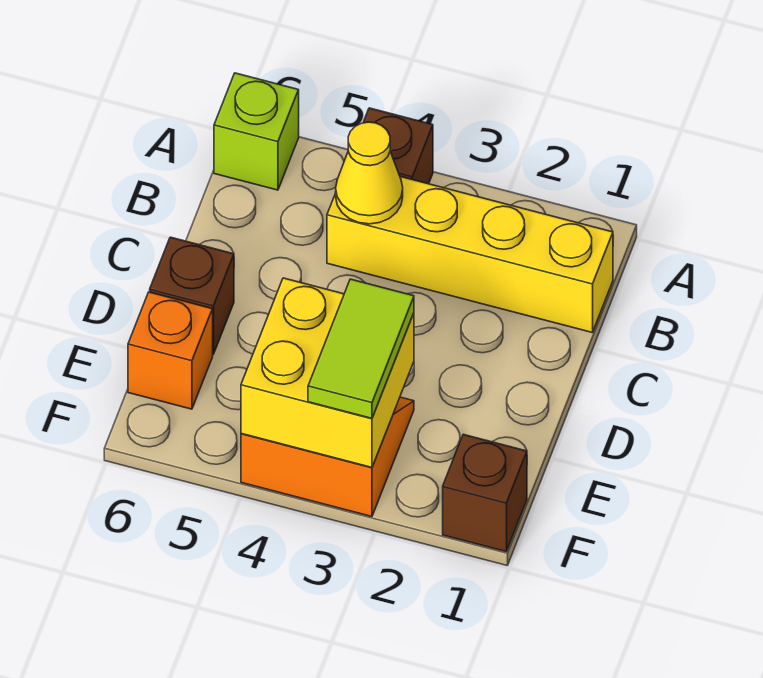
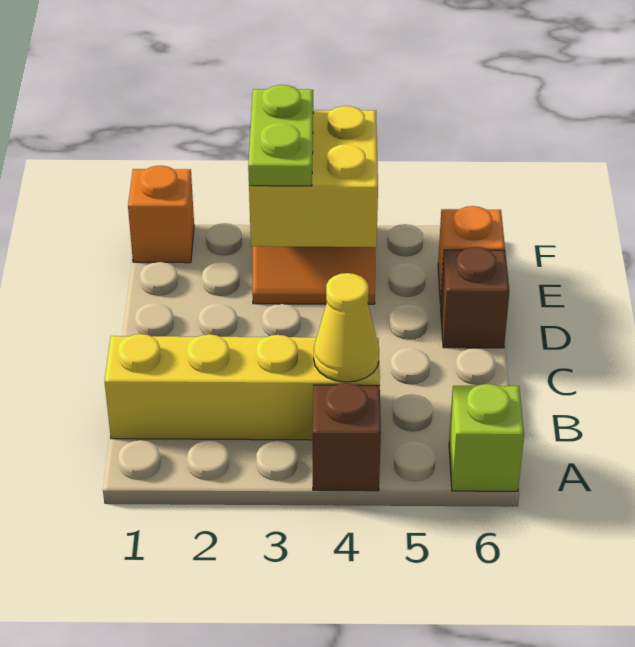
lime 1x2 tile [308,279,414,418] -> lime 1x2 plate [248,85,313,186]
brown 1x1 brick [443,434,527,551] -> orange 1x1 brick [128,166,194,263]

